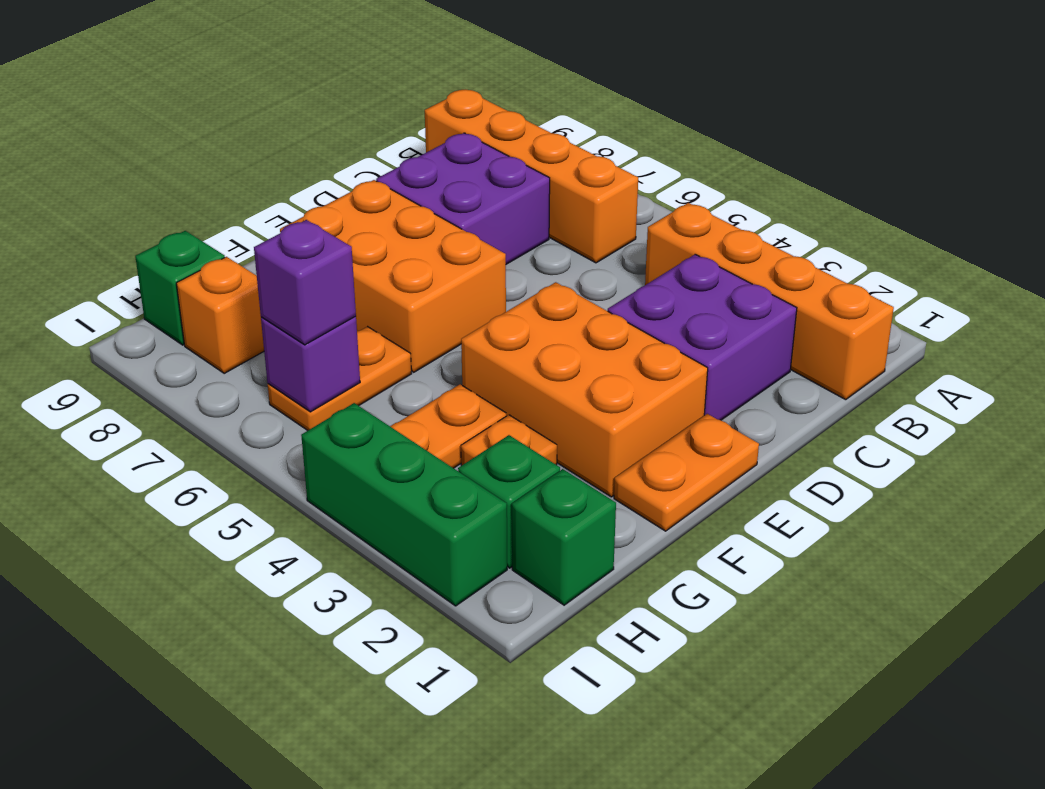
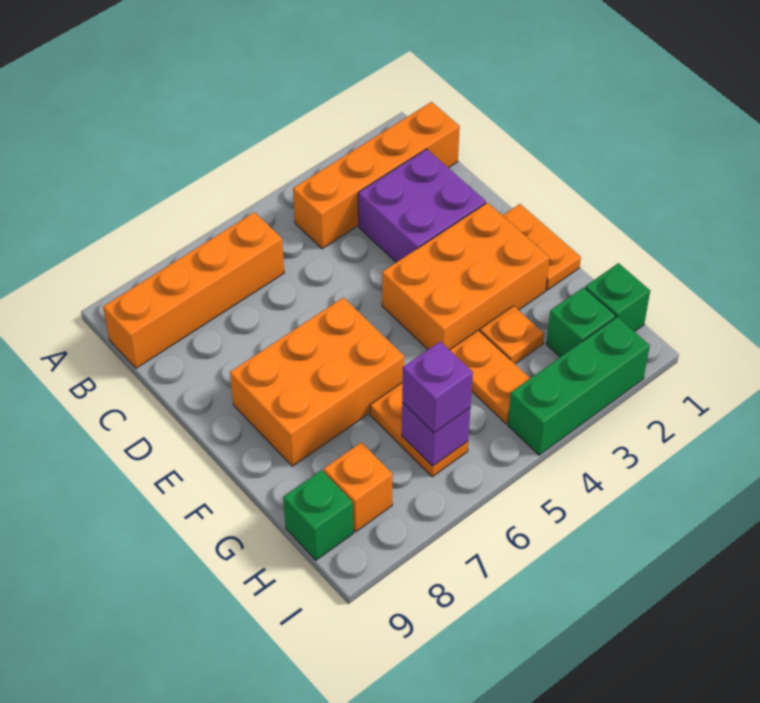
purple 2x2 brick [376,133,550,264] -> none

